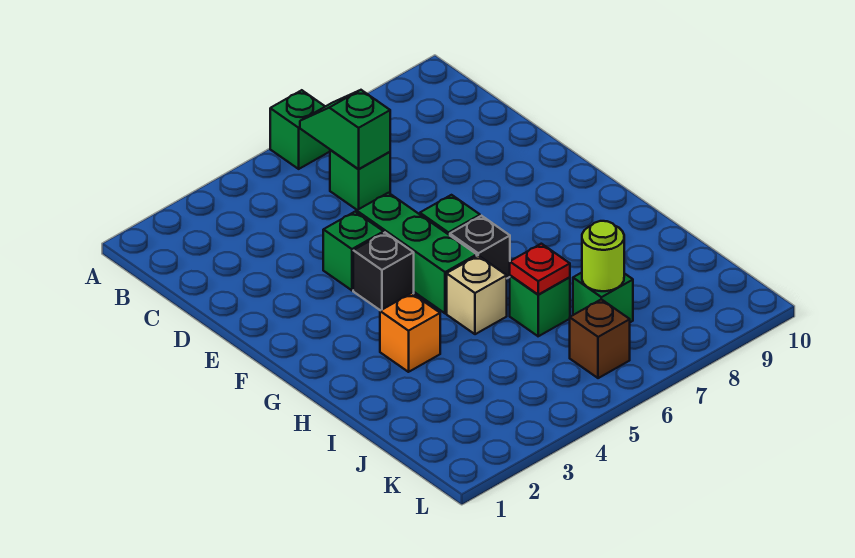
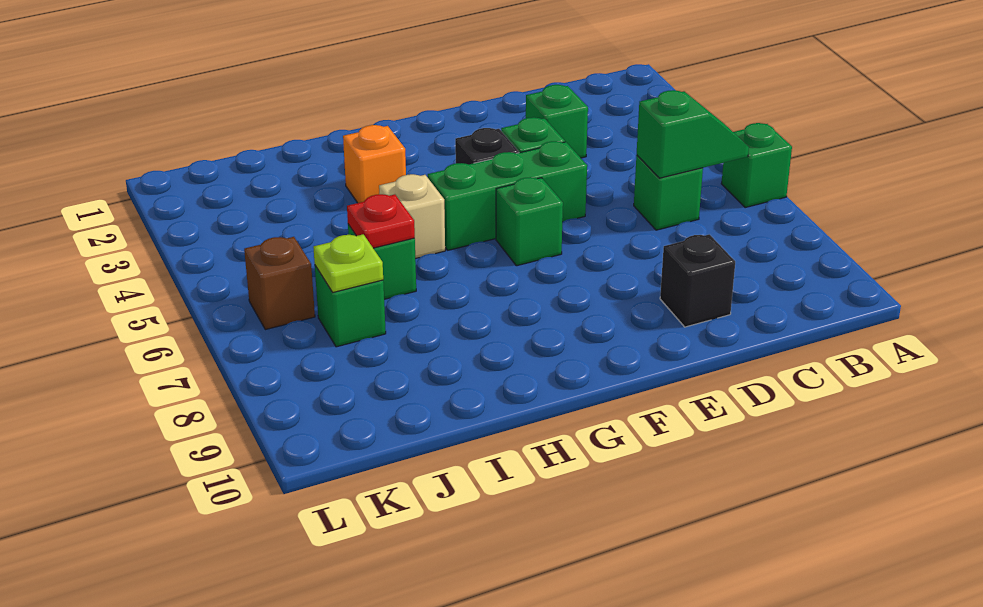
none -> green 1x1 brick [526,85,588,158]
black 1x1 brick [450,216,510,278] -> black 1x1 brick moved to [660,234,735,327]
lime 1x1 round brick [582,221,624,291] -> lime 1x1 plate [313,234,383,292]

